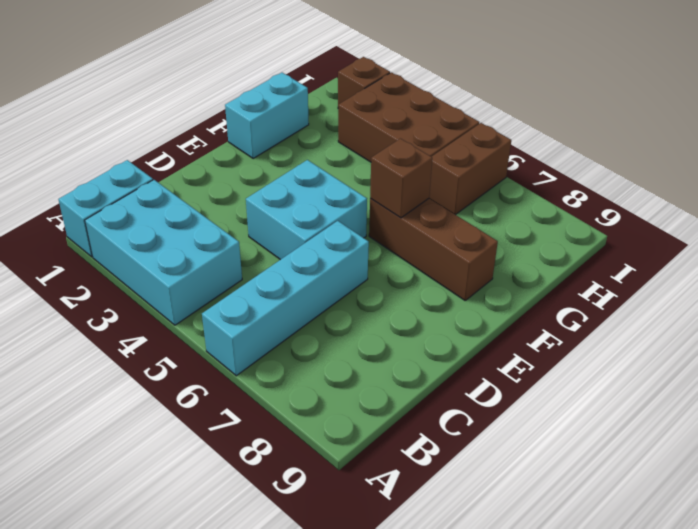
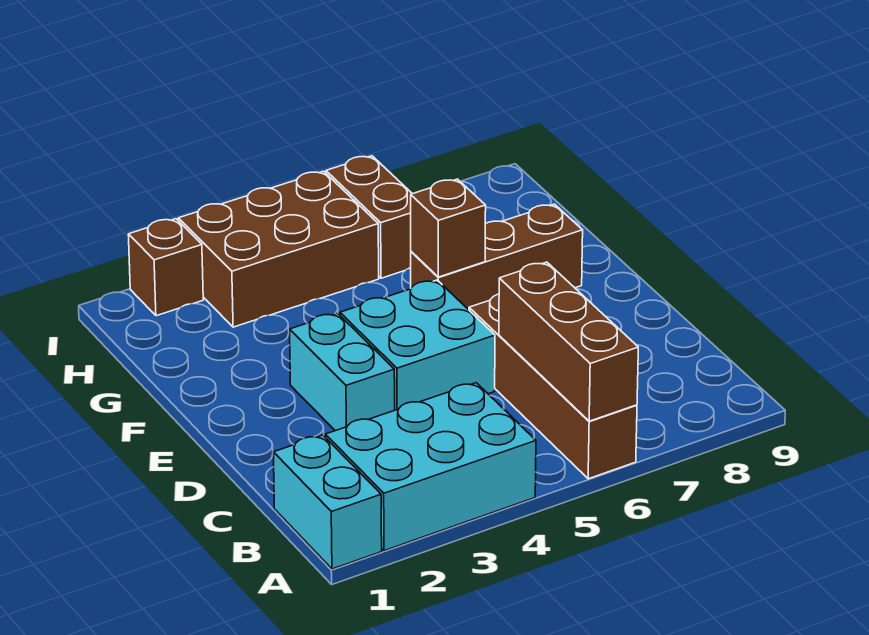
cyan 1x4 brick [202,221,369,376] -> brown 1x4 brick [469,294,637,479]
none -> brown 1x3 brick [499,262,638,421]
cyan 1x2 brick [225,73,309,159] -> cyan 1x2 brick moved to [290,313,395,431]

